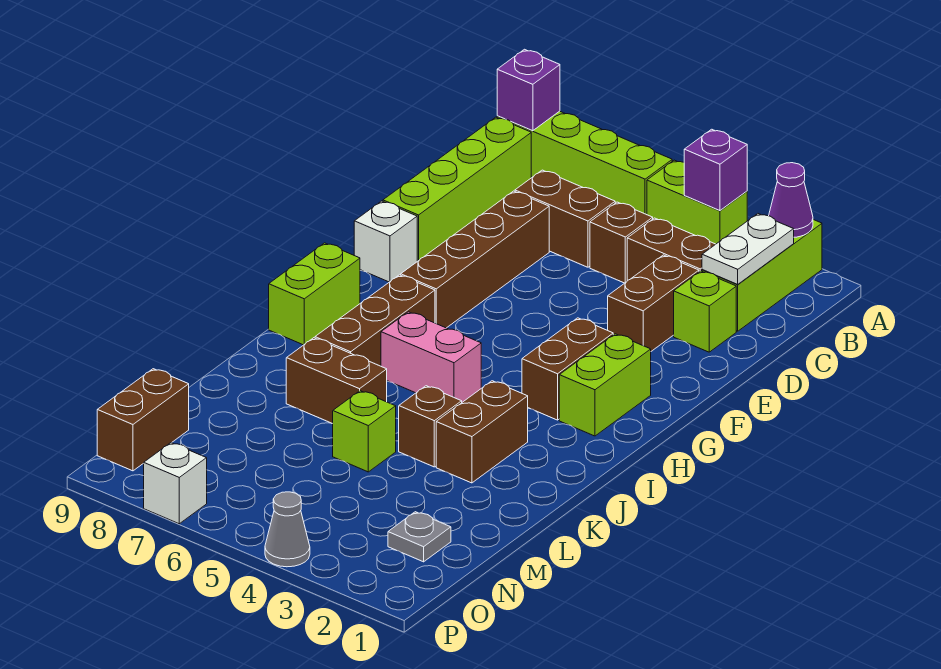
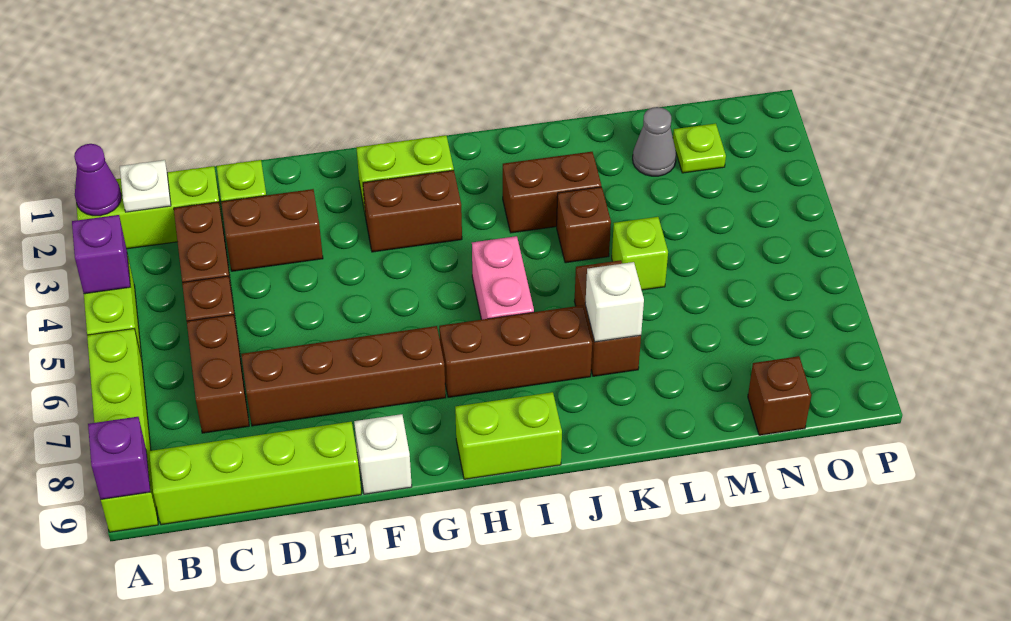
white 1x2 plate [702,214,794,284] -> white 1x1 plate [120,160,171,212]
grey 1x1 plate [388,512,451,562] -> lime 1x1 plate [673,123,726,173]
brown 1x2 brick [97,369,189,471] -> brown 1x1 brick [748,356,811,435]
grey 1x1 cone [265,492,310,567] -> grey 1x1 cone moved to [633,107,676,176]
white 1x1 brick [144,443,207,524] -> white 1x1 brick moved to [585,262,644,342]

